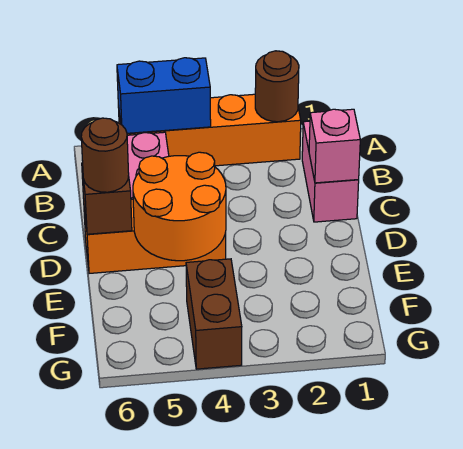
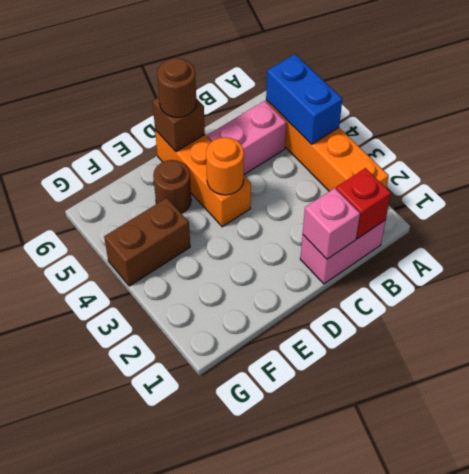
brown 1x1 round brick [255,51,299,122] -> brown 1x1 round brick moved to [153,160,191,213]
none -> red 1x1 brick [336,168,391,239]
orange 2x2 round brick [133,152,226,261] -> orange 1x1 round brick [206,137,244,195]

